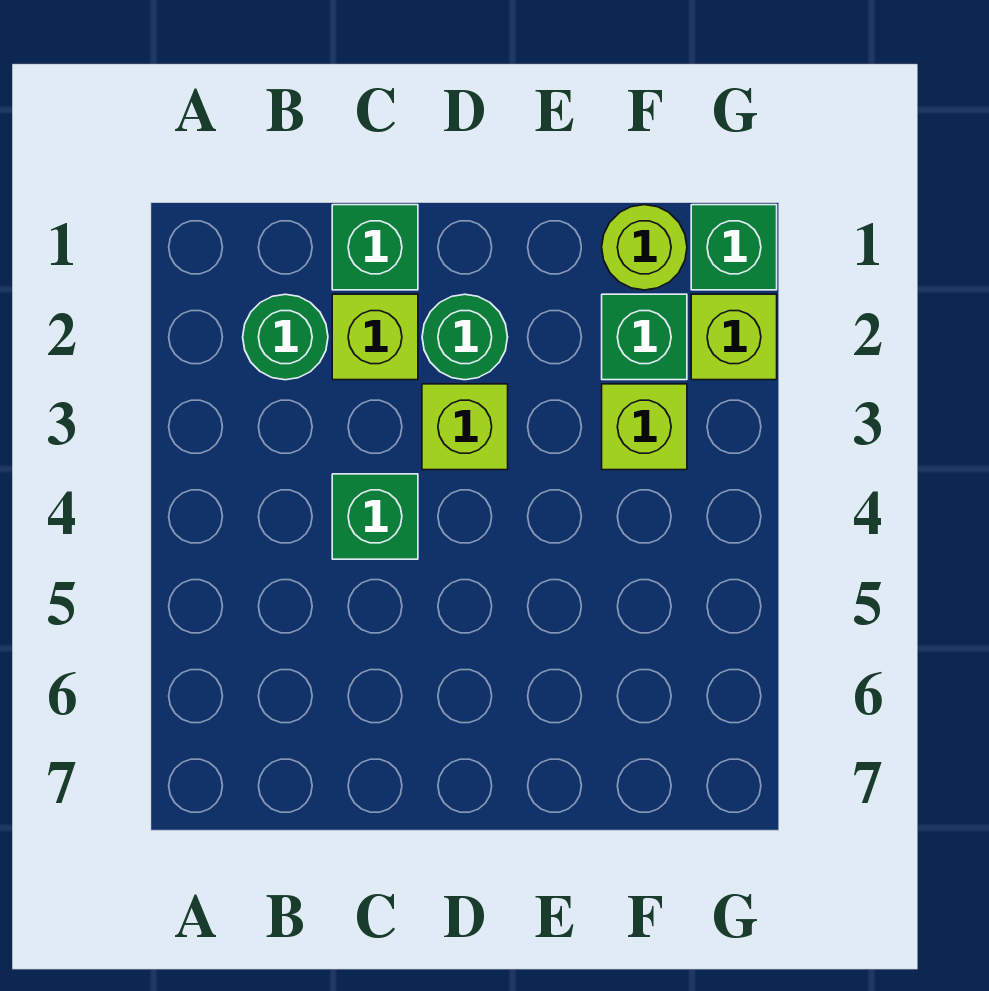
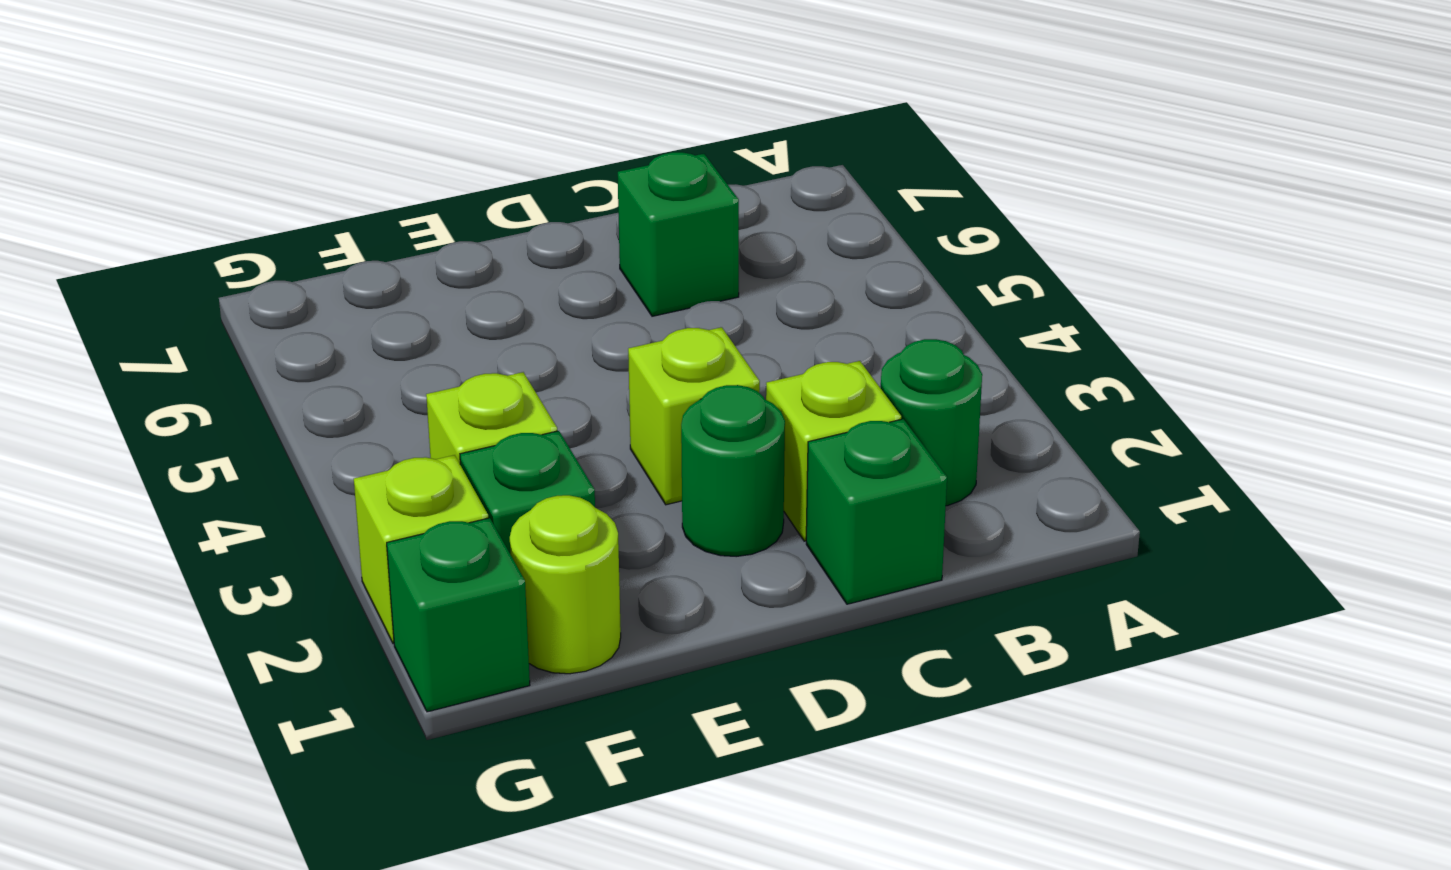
green 1x1 brick [332,474,418,559] -> green 1x1 brick moved to [618,152,739,316]

